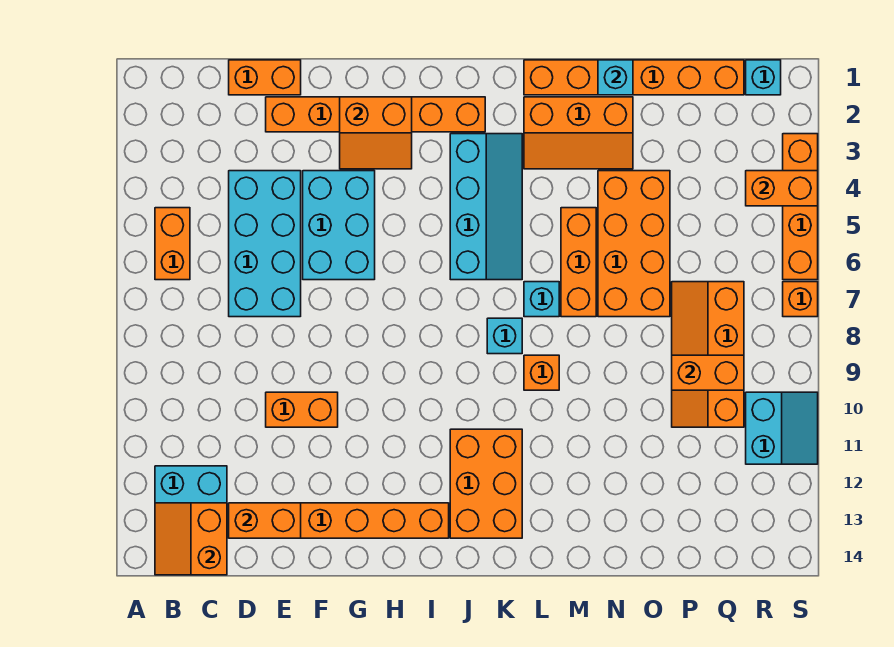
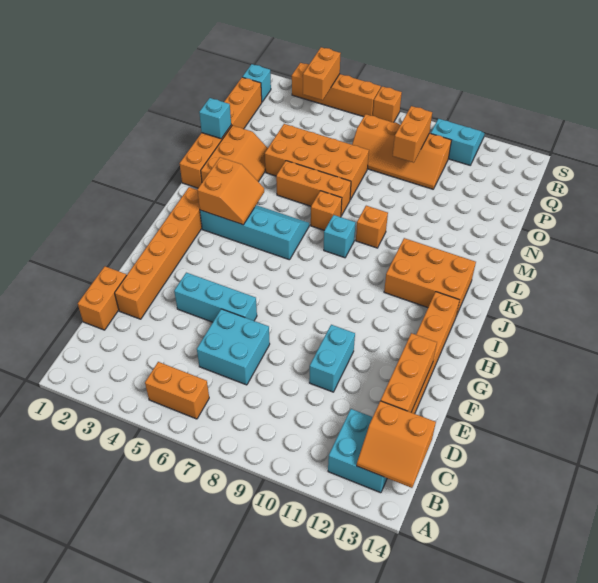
cyan 2x4 brick [229,171,301,317] -> cyan 2x2 brick [197,309,270,385]
orange 1x2 brick [229,503,301,538] -> orange 1x3 brick [381,333,437,412]
orange 1x2 brick [266,392,338,427] -> cyan 1x2 brick [309,325,355,392]
cyan 2x3 brick [303,171,375,280] -> cyan 1x3 brick [174,273,257,322]
orange 2x2 slope [340,97,412,169] -> orange 2x2 slope moved to [197,157,264,225]
cyan 1x1 brick [524,282,559,317] -> orange 1x1 brick [311,191,342,230]

